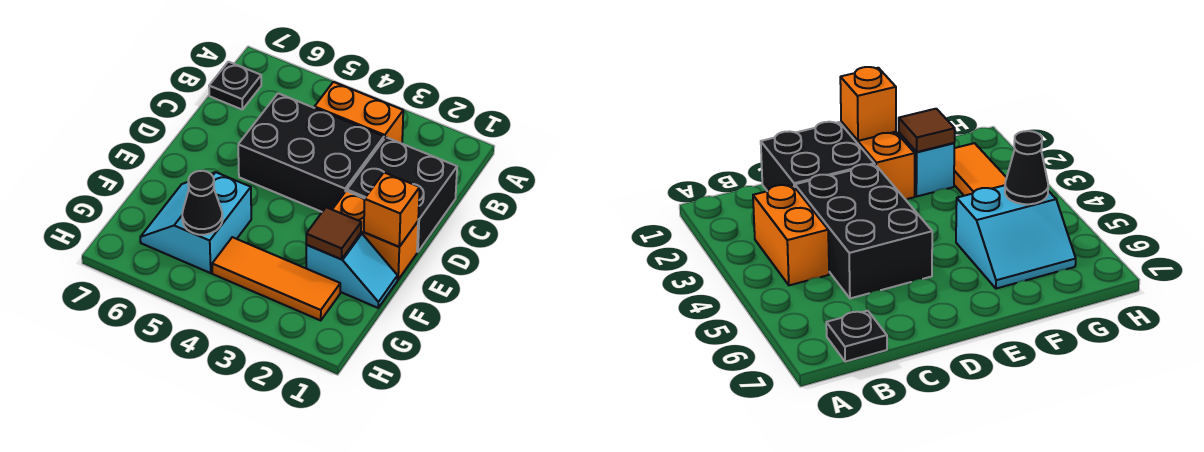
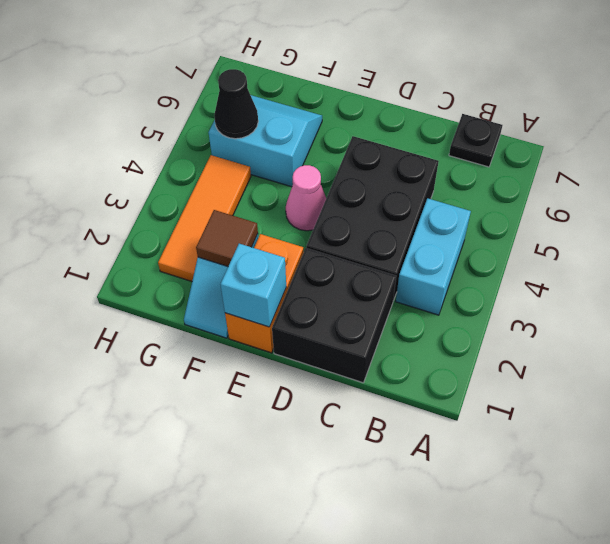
orange 1x2 brick [315,82,403,144] -> cyan 1x2 brick [396,198,471,315]
orange 1x1 brick [364,173,420,247] -> cyan 1x1 brick [220,244,286,327]
none -> pink 1x1 cone [286,165,326,231]

